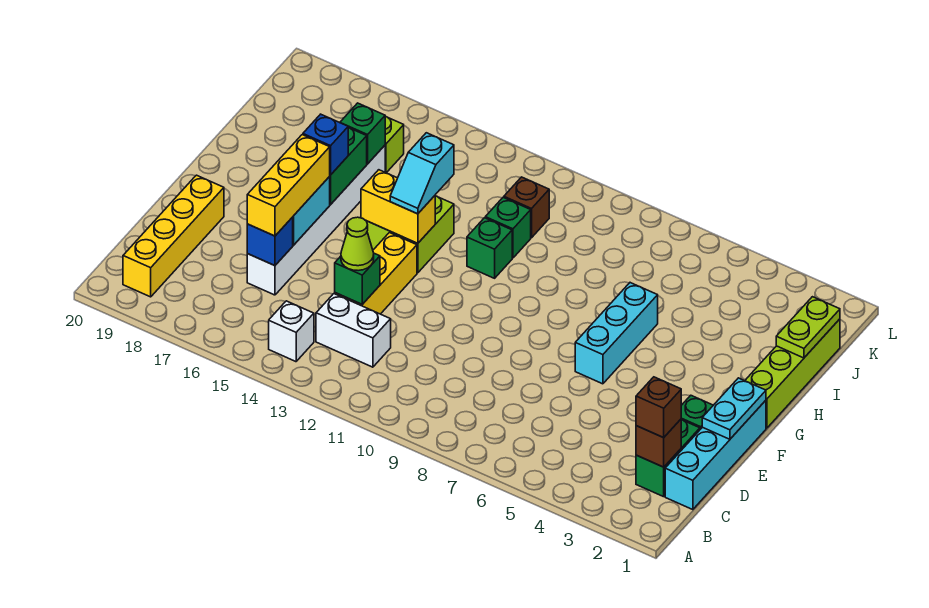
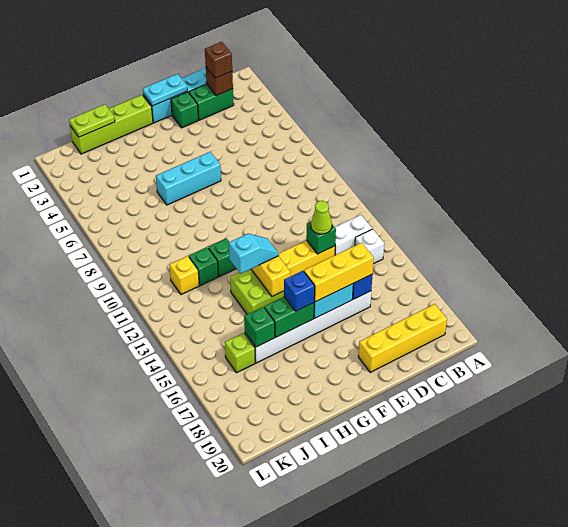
white 1x2 brick [316,294,391,367] -> white 1x2 brick turned to [335,215,372,255]
brown 1x1 brick [504,177,549,238] -> yellow 1x1 brick [169,256,199,295]

